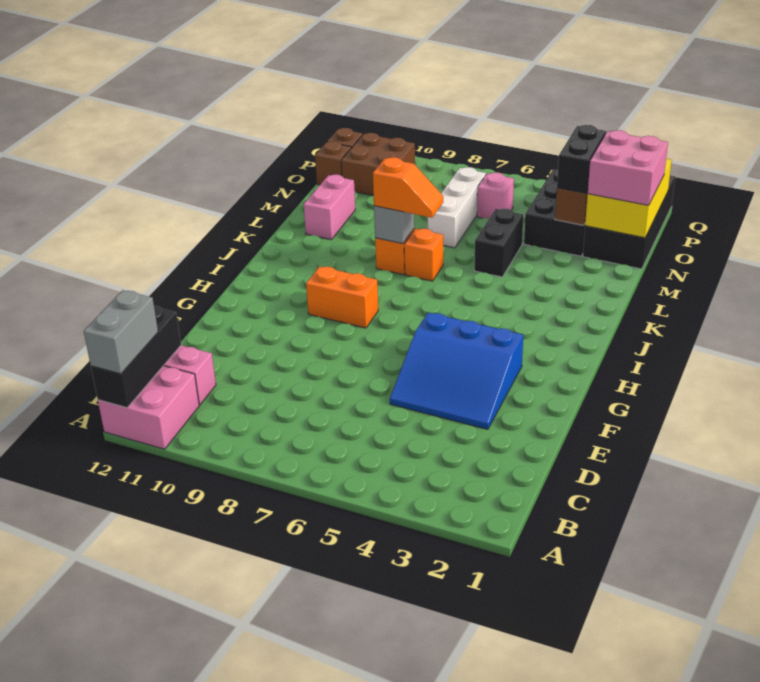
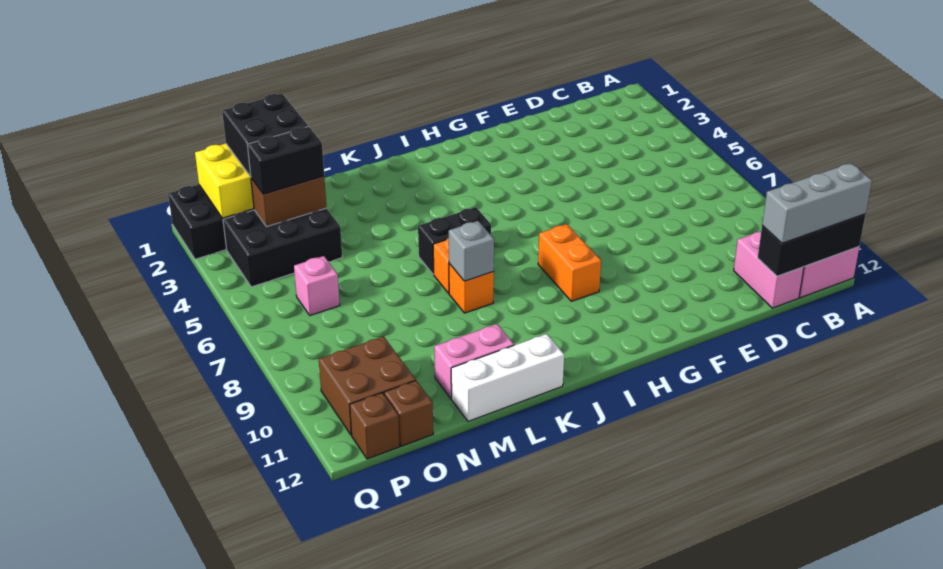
grey 1x2 brick [84,290,158,374] -> grey 1x3 brick [762,163,872,243]
blue 3x3 slope [390,313,523,429] -> none
orange 1x2 slope [373,157,443,218] -> none
black 1x2 brick [474,209,523,277] -> black 1x2 brick moved to [418,207,491,274]
white 1x3 brick [428,167,486,248] -> white 1x3 brick moved to [451,334,564,421]
pink 2x2 brick [588,130,668,205] -> black 2x2 brick [222,94,308,176]

